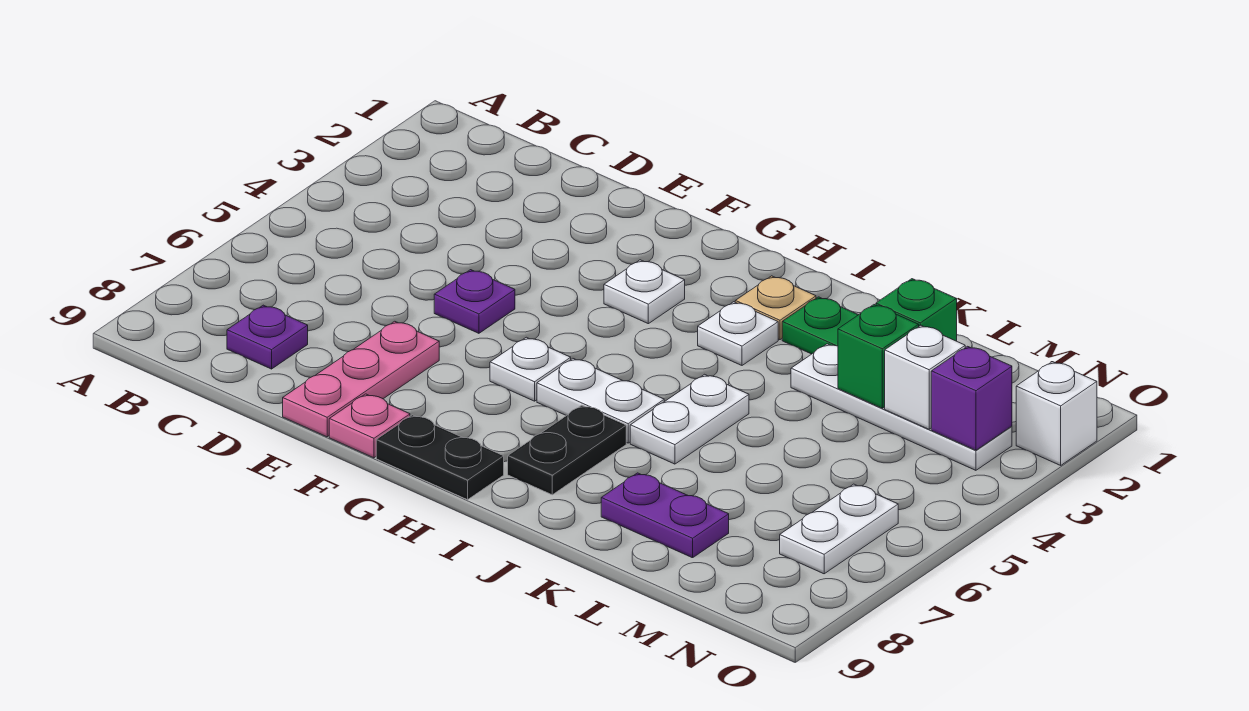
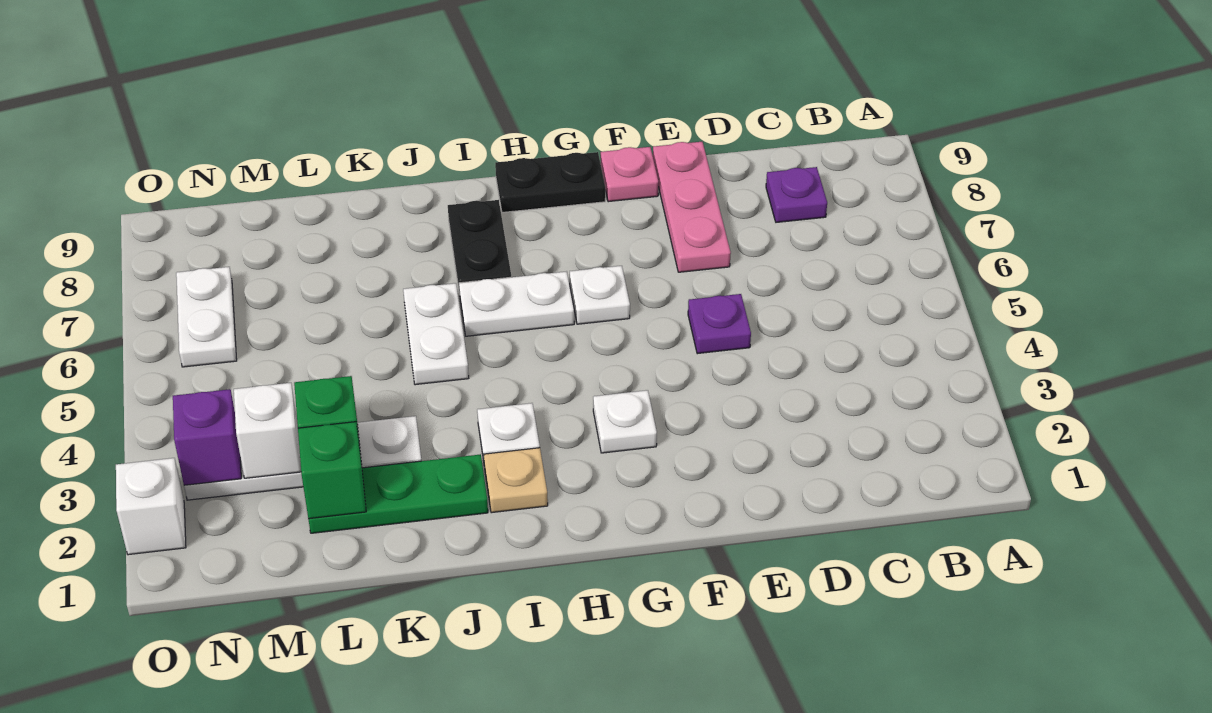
purple 1x2 plate [601,473,729,558] -> none

